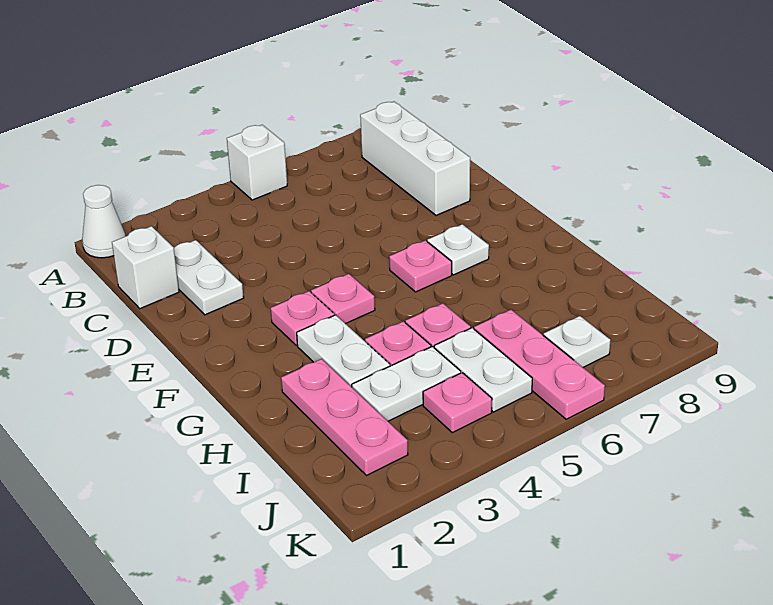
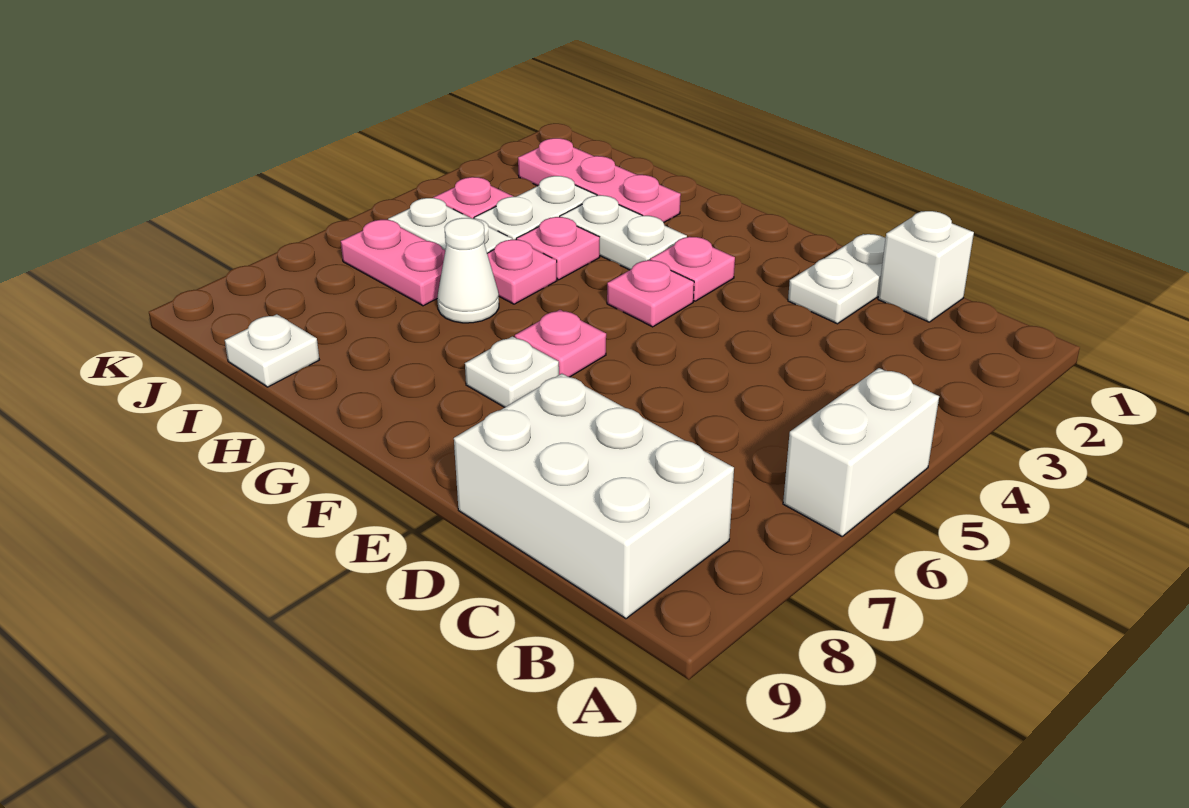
white 1x1 cone [82,185,125,258] -> white 1x1 cone moved to [437,218,499,323]
white 1x1 brick [227,125,287,200] -> white 1x2 brick [783,368,939,536]
white 1x3 brick [360,102,470,215] -> white 2x3 brick [454,373,734,619]
white 1x2 plate [174,240,244,315] -> white 1x2 plate turned to [788,234,886,324]
pink 1x3 plate [474,310,605,419] -> pink 1x2 plate [341,220,445,306]
white 1x1 plate [543,316,610,367] -> white 1x1 plate moved to [225,314,319,387]

